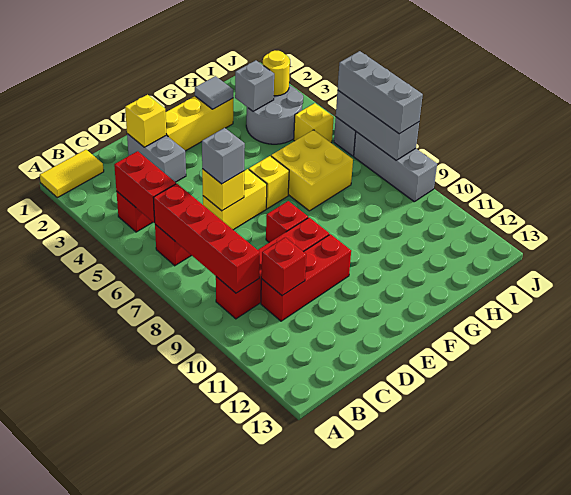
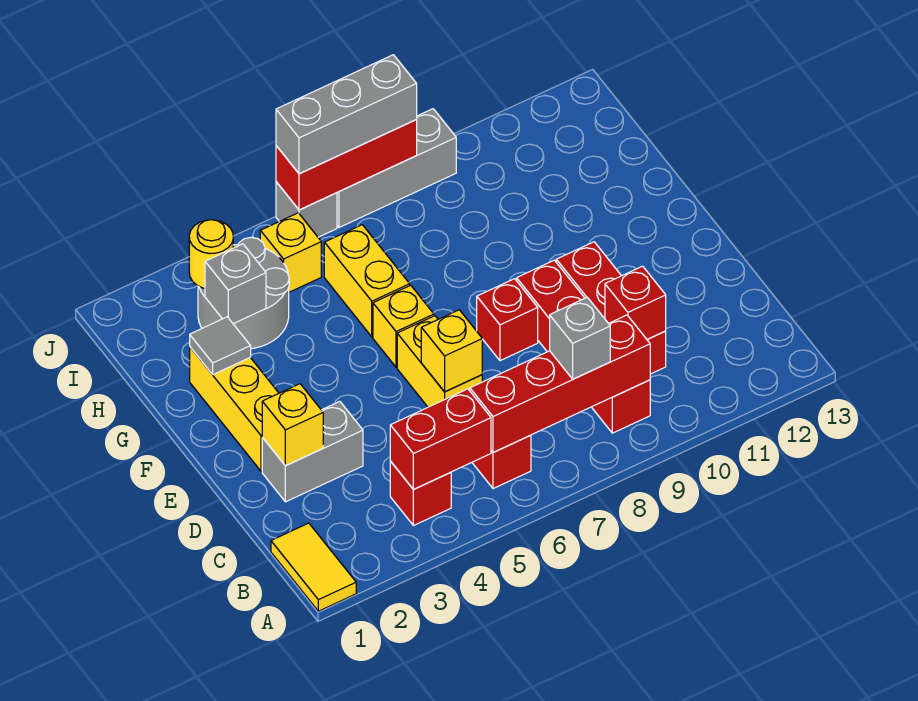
grey 1x1 brick [202,128,245,184] -> grey 1x1 brick moved to [550,297,610,379]
yellow 2x2 brick [271,130,353,211] -> yellow 1x2 brick [324,225,410,337]
grey 1x3 brick [336,90,419,160] -> red 1x3 brick [276,120,417,210]

